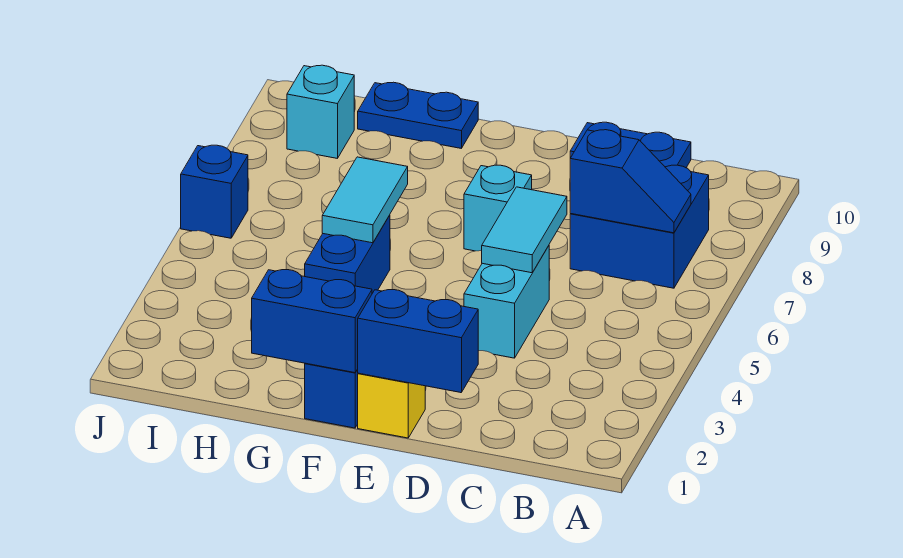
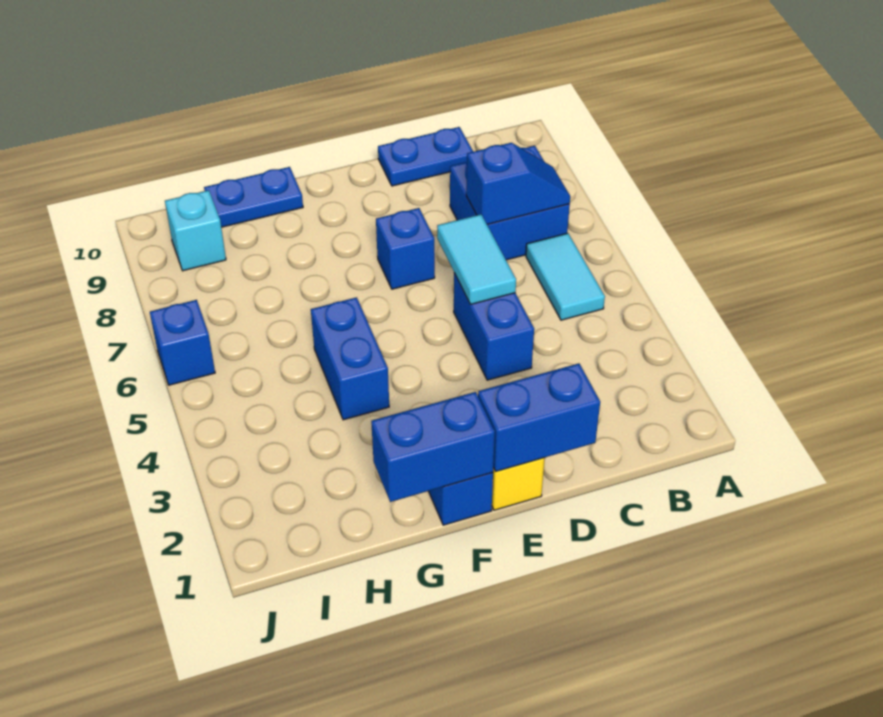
cyan 1x2 brick [464,246,549,358] -> blue 1x2 brick [454,273,534,380]
cyan 1x1 brick [464,165,532,251] -> blue 1x1 brick [376,208,435,289]
cyan 1x2 tile [322,157,408,243] -> cyan 1x2 tile moved to [526,233,605,320]

